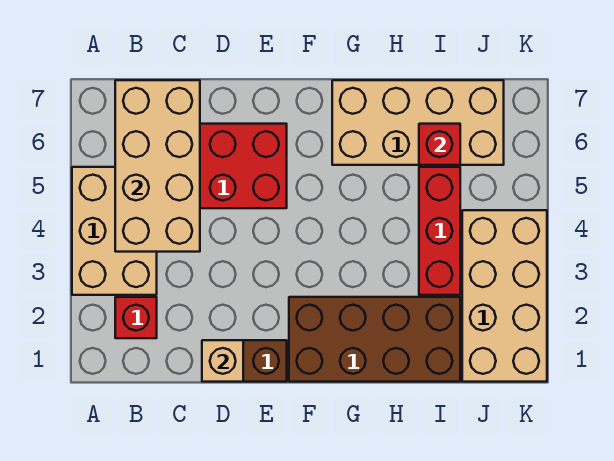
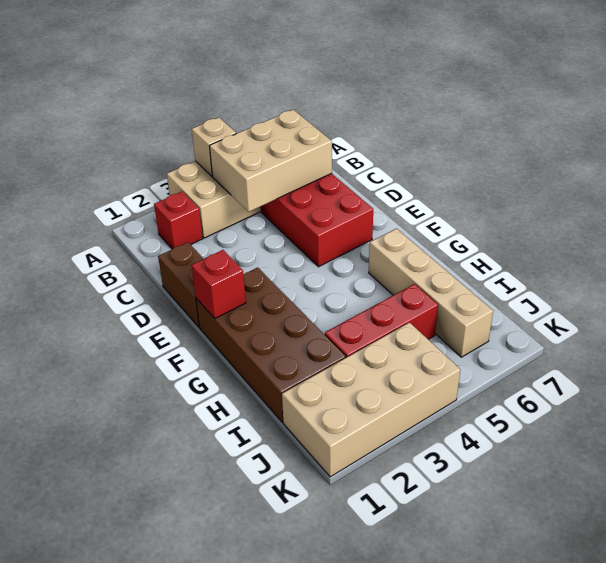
tan 2x4 brick [115,80,200,252] -> tan 2x3 brick [210,110,332,212]
tan 1x1 brick [202,340,243,382] -> tan 1x1 brick moved to [192,117,236,176]
tan 2x4 brick [332,80,504,165] -> tan 1x4 brick [369,229,493,357]
red 1x1 brick [419,124,460,165] -> red 1x1 brick moved to [192,250,246,318]

